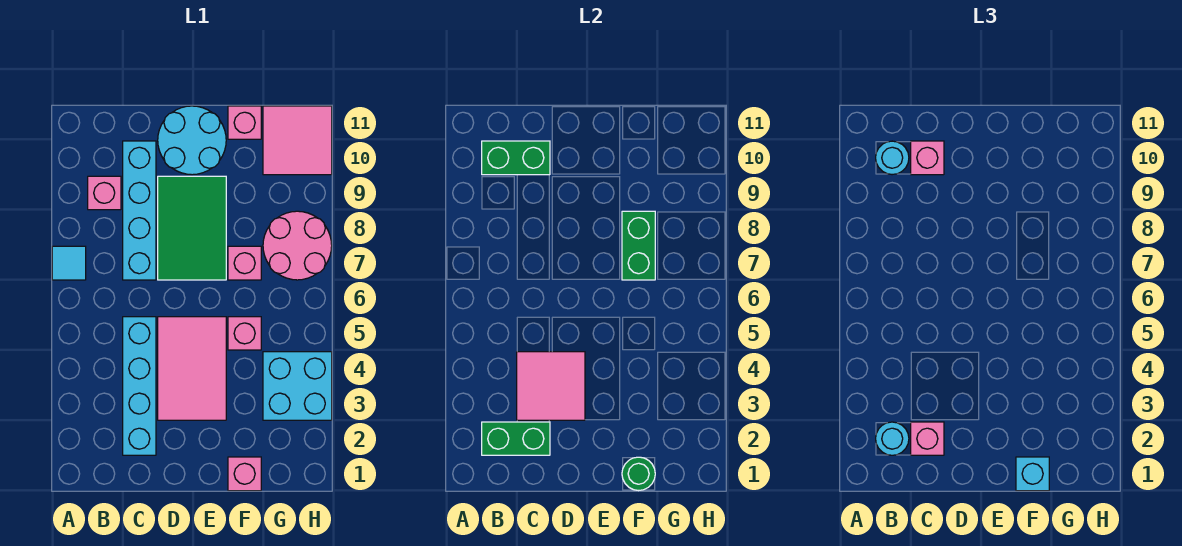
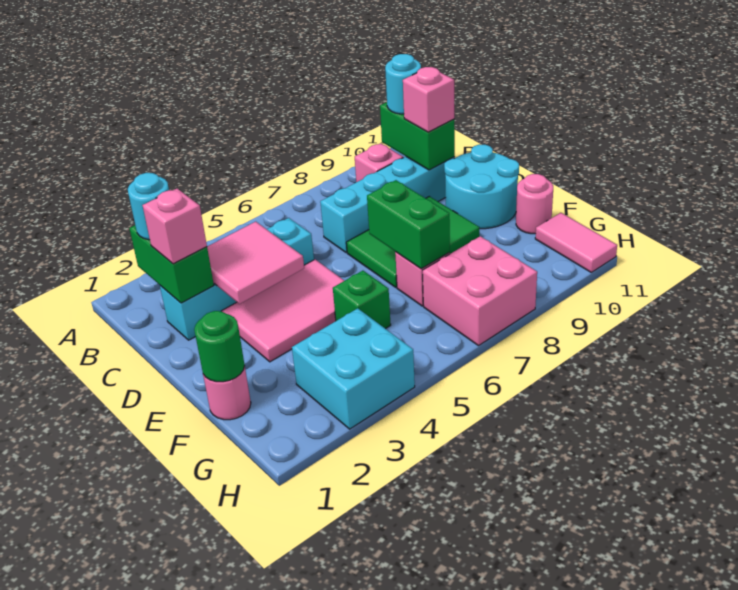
cyan 1x1 tile [52,246,86,280] -> none
pink 1x1 brick [228,457,261,491] -> pink 1x1 round brick [203,366,251,420]
cyan 1x1 brick [1016,457,1049,491] -> none
pink 1x1 brick [228,317,261,350] -> green 1x1 brick [333,271,391,329]
green 1x2 brick [622,211,655,280] -> green 1x2 brick turned to [367,180,450,269]
pink 1x1 brick [228,106,261,139] -> pink 1x1 round brick [516,174,553,234]
pink 2x2 round brick [263,211,332,280] -> pink 2x2 brick [423,236,537,346]
pink 2x2 tile [263,106,332,175] -> pink 1x2 tile [535,213,617,272]

